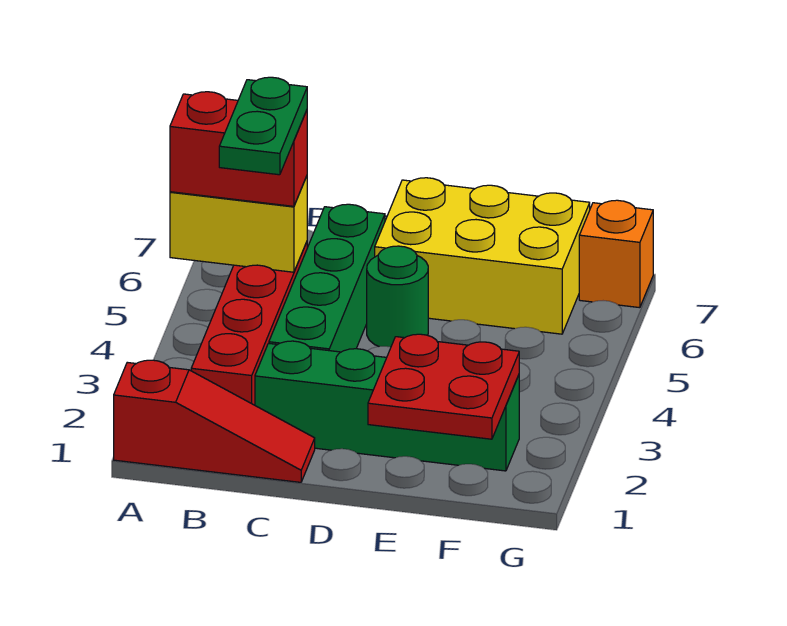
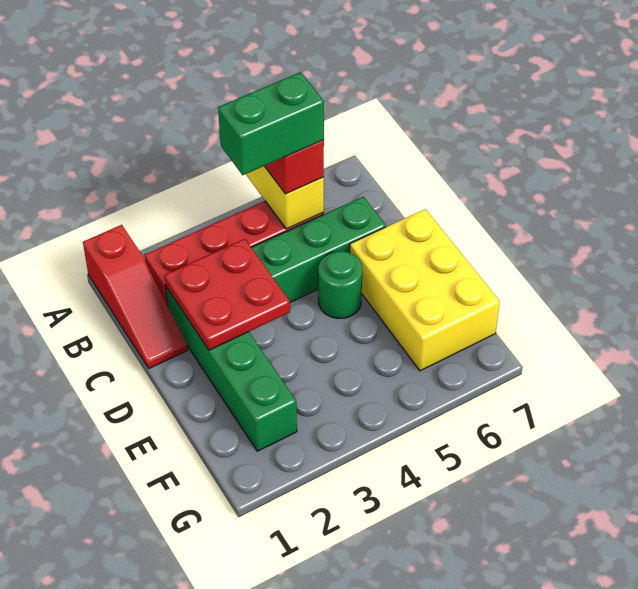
green 1x2 plate [219,77,307,175] -> green 1x2 brick [218,72,324,175]
red 2x2 plate [368,334,519,439] -> red 2x2 plate moved to [165,239,290,350]
orange 1x1 brick [579,200,653,308] -> none

